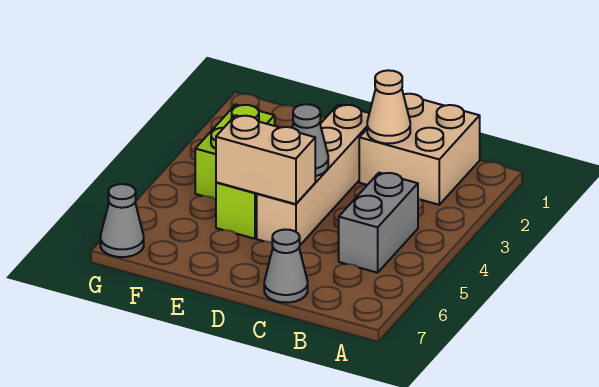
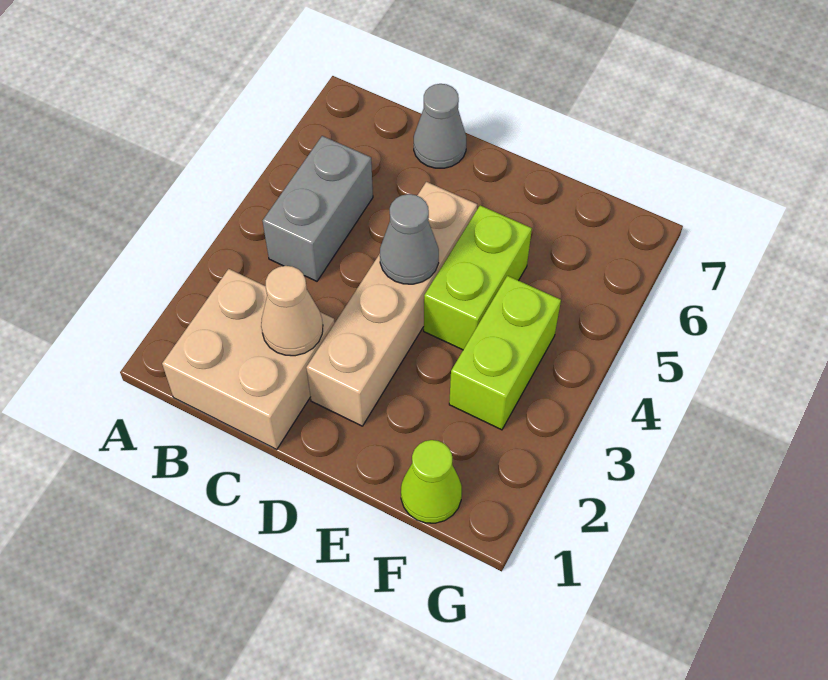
tan 1x2 brick [216,115,315,204] -> none
none -> lime 1x1 cone [401,440,462,523]
grey 1x1 cone [100,184,144,257] -> none

